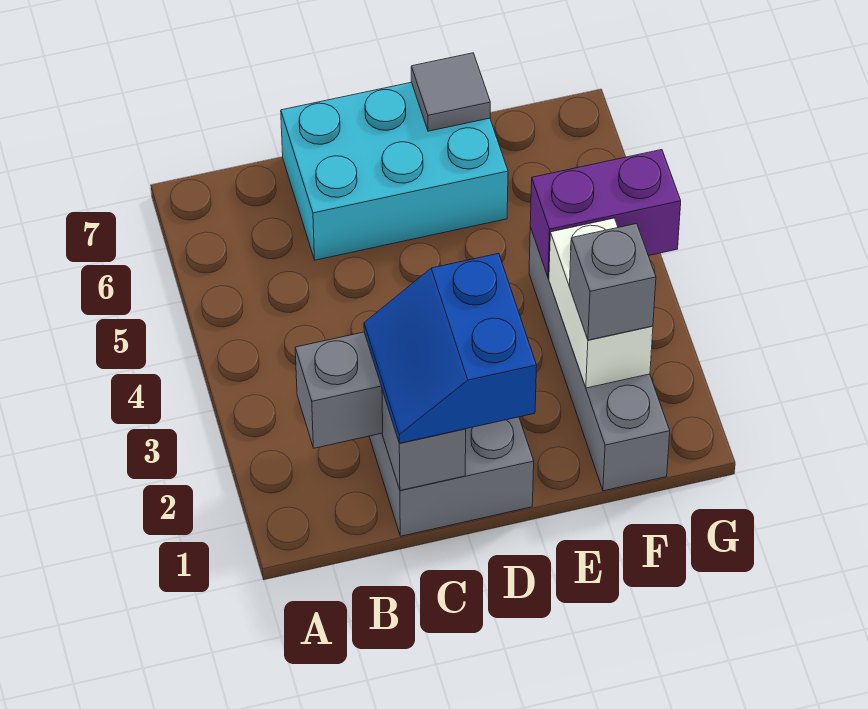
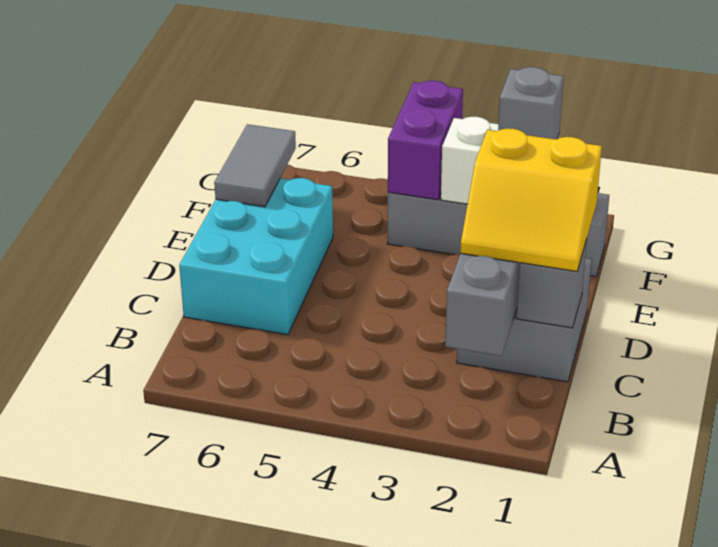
blue 2x2 slope [364,253,537,443] -> yellow 2x2 slope [460,128,602,271]
grey 1x1 tile [411,53,490,131] -> grey 1x2 tile [214,124,296,207]

